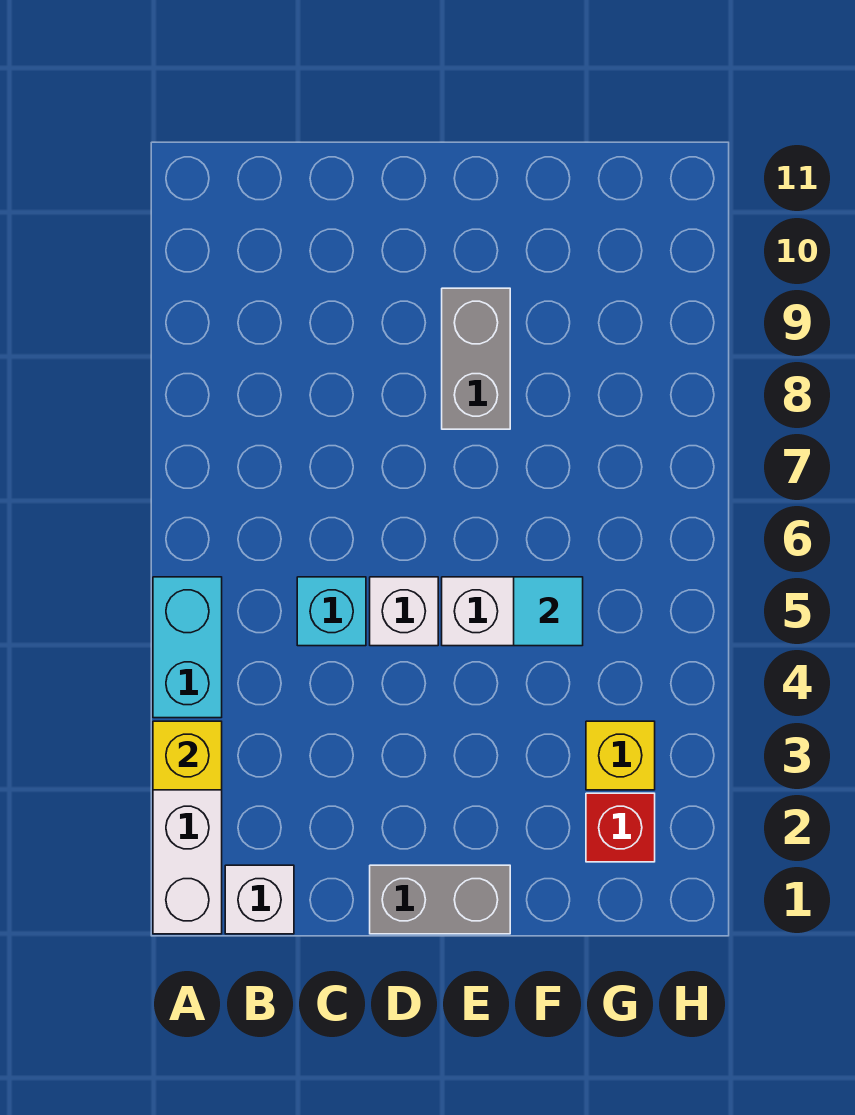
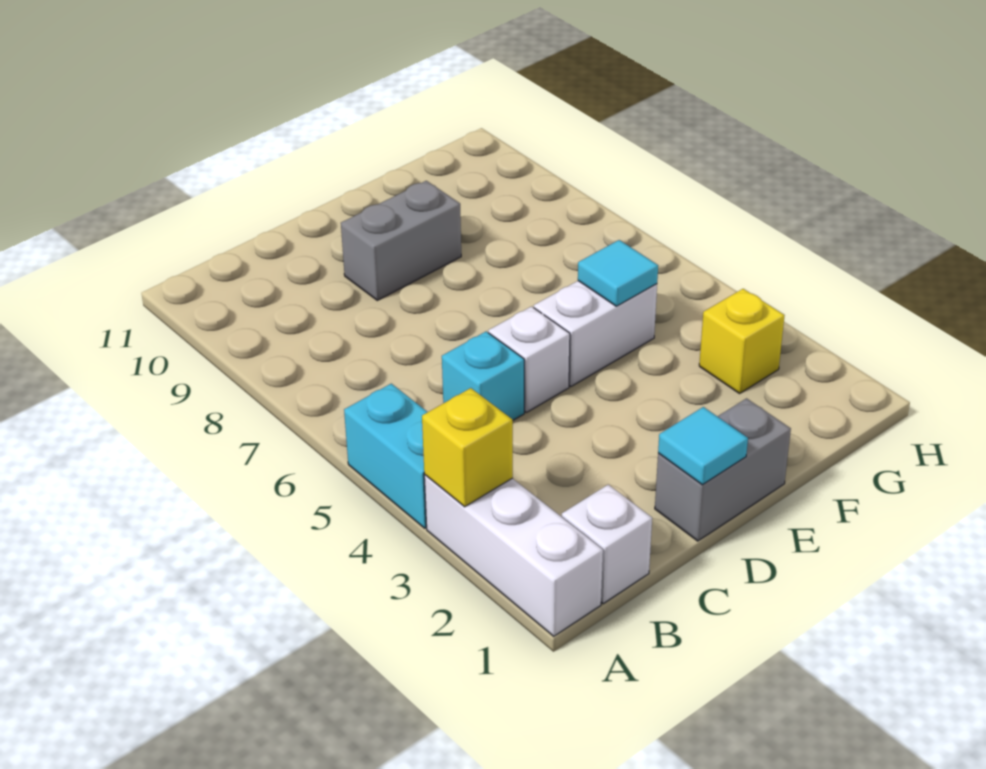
none -> cyan 1x1 tile [658,407,748,485]
grey 1x2 brick [442,288,510,429] -> grey 1x2 brick turned to [341,181,461,300]
red 1x1 brick [586,793,655,862] -> none

